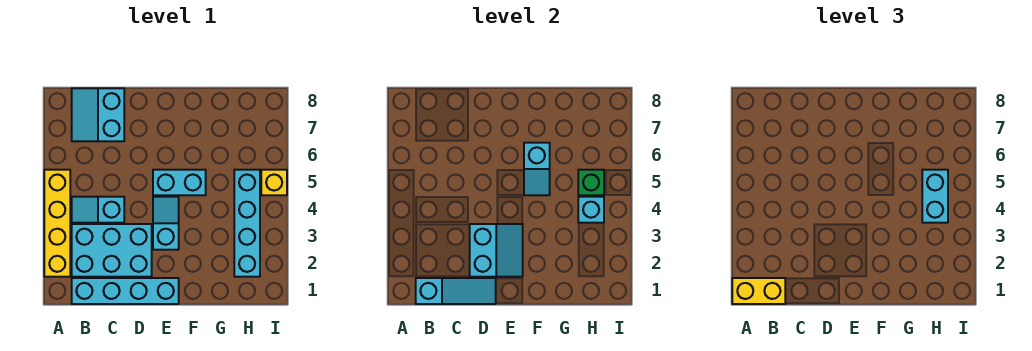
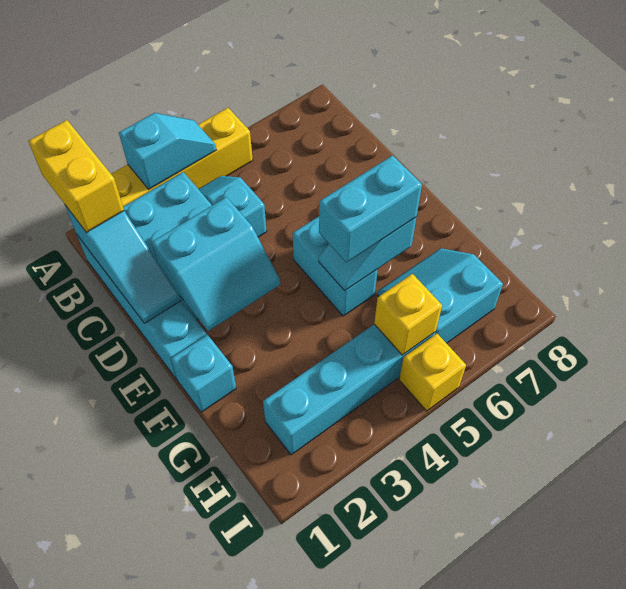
cyan 2x2 slope [72,88,124,141] -> cyan 2x2 slope moved to [378,248,503,343]
cyan 1x2 slope [153,197,179,250] -> cyan 1x2 slope moved to [119,113,216,189]
cyan 1x1 brick [578,197,604,223] -> cyan 1x1 brick moved to [171,335,236,412]
cyan 1x2 brick [922,170,948,223] -> cyan 1x2 brick moved to [319,155,422,263]
green 1x1 brick [578,170,604,195] -> yellow 1x1 brick [374,274,442,355]

